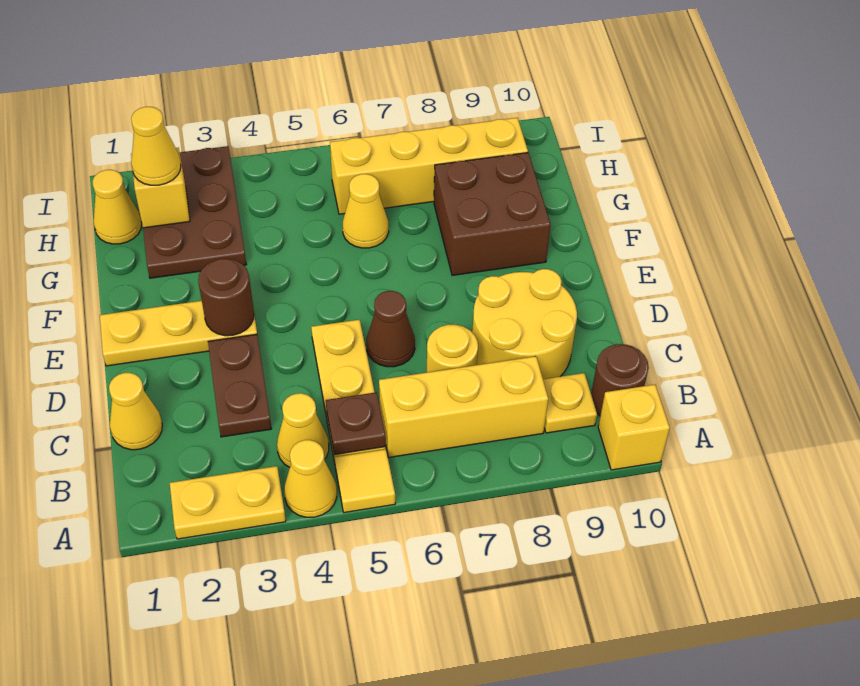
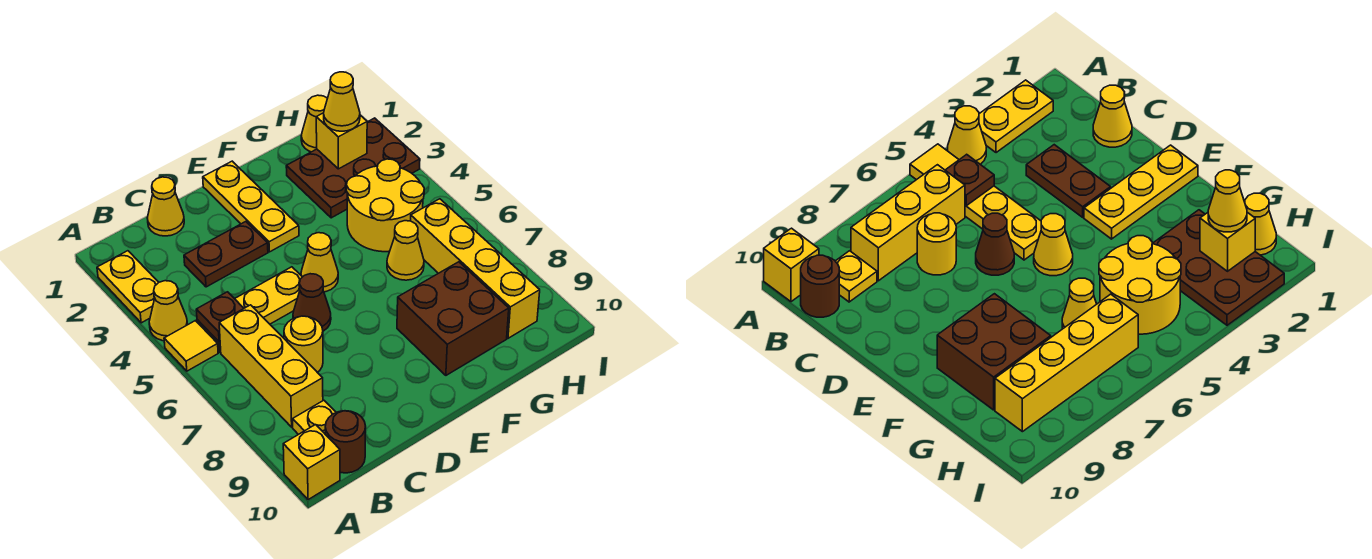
yellow 1x1 cone [277,393,329,467] -> yellow 1x1 cone moved to [301,233,338,292]
yellow 2x2 round brick [472,269,577,379] -> yellow 2x2 round brick moved to [346,159,424,252]
brown 1x1 round brick [198,259,254,336] -> none

